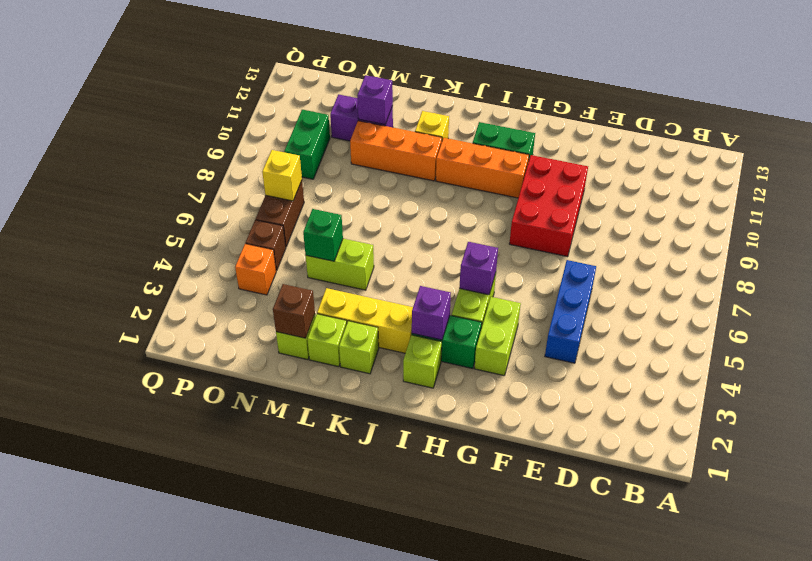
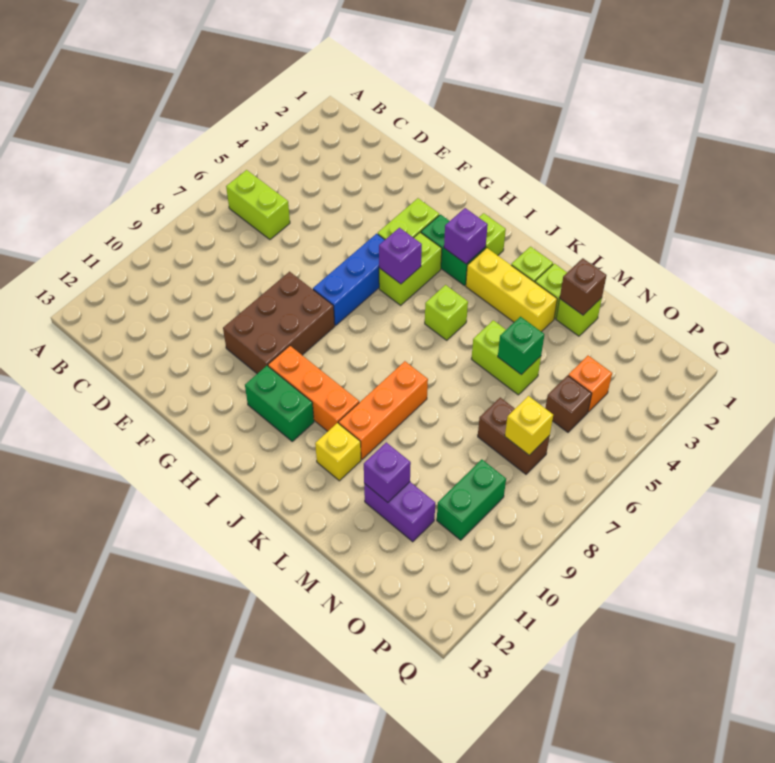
none -> lime 1x2 brick [226,170,290,240]
blue 1x3 brick [545,260,596,363] -> blue 1x3 brick moved to [313,234,385,325]
red 2x3 brick [509,155,588,257] -> brown 2x3 brick [223,272,335,374]
none -> lime 1x1 brick [425,285,468,340]
orange 1x3 brick [350,121,442,181] -> orange 1x3 brick turned to [339,361,428,459]
brown 1x2 brick [256,181,304,246] -> brown 1x2 brick turned to [478,398,550,474]

